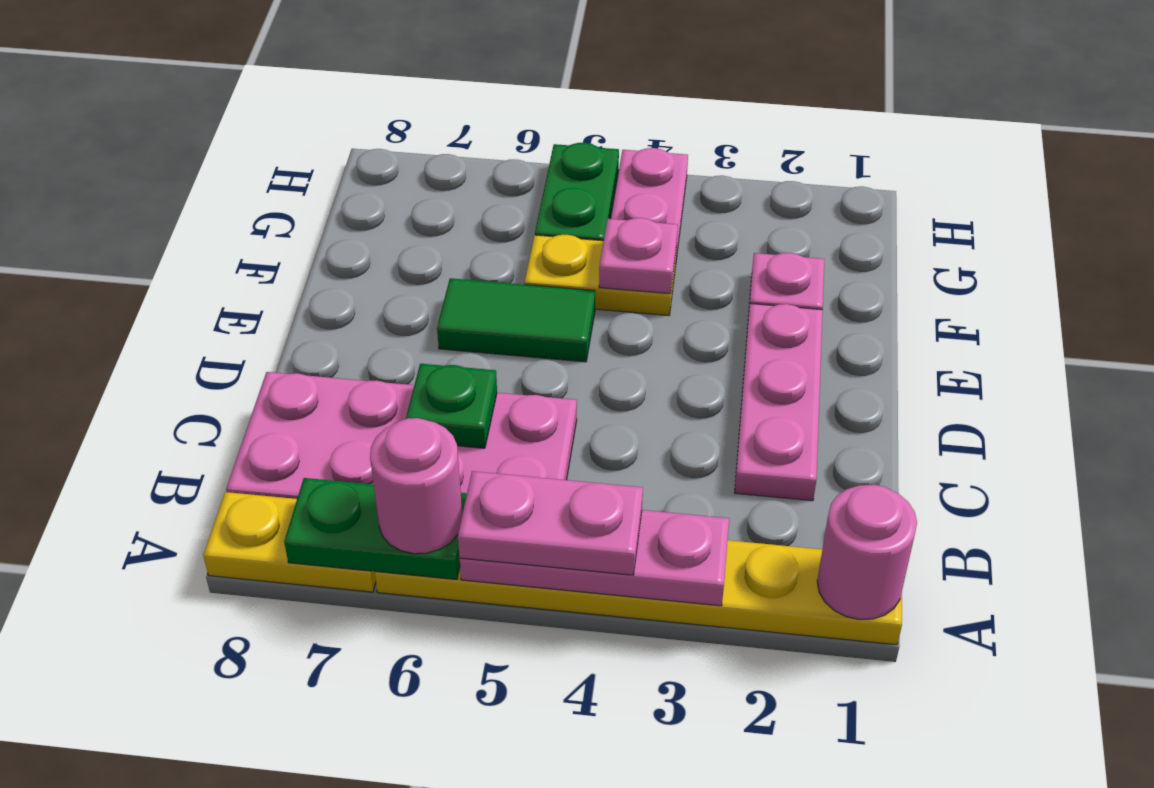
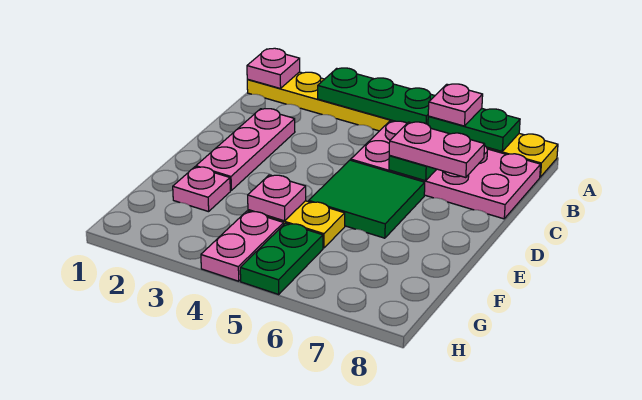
pink 1x1 round brick [817,485,917,619] -> pink 1x1 plate [247,48,300,89]
pink 1x3 plate [460,510,729,606] -> green 1x3 plate [318,68,435,125]
pink 1x2 plate [458,471,643,575] -> pink 1x2 plate moved to [389,122,485,178]
pink 1x1 round brick [370,418,462,554] -> pink 1x1 plate [428,84,483,126]
green 1x2 tile [437,278,595,362] -> green 2x2 tile [309,160,425,238]

